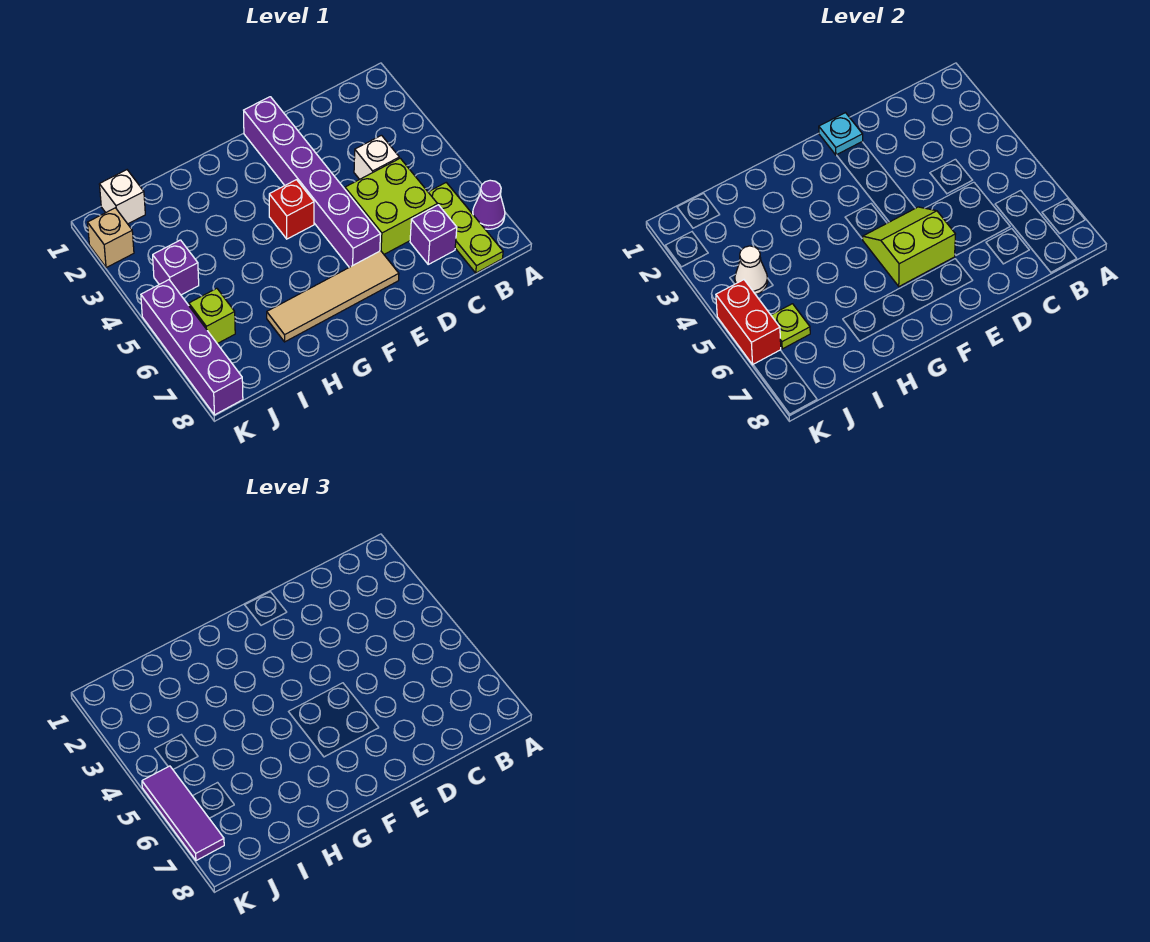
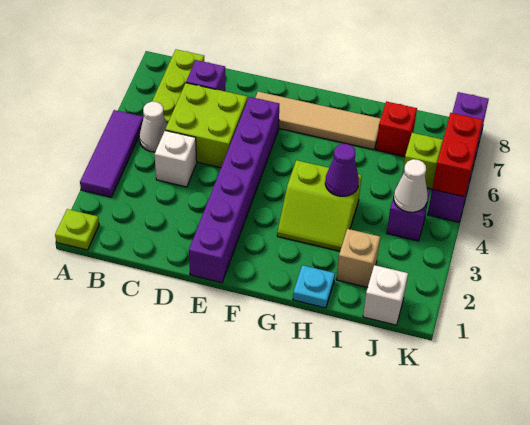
purple 1x1 cone [473,180,505,229] -> purple 1x1 cone moved to [325,144,359,196]
none -> white 1x1 cone [139,102,167,152]
cyan 1x1 plate [819,113,863,155] -> cyan 1x1 plate moved to [293,265,335,308]
lime 2x2 slope [863,207,955,286] -> lime 2x2 slope moved to [277,160,362,251]
red 1x1 brick [269,180,314,239] -> red 1x1 brick moved to [376,101,417,157]
lime 1x1 plate [771,304,810,349] -> lime 1x1 plate moved to [55,209,99,250]
tan 1x1 brick [88,208,134,268] -> tan 1x1 brick moved to [336,229,380,288]
purple 1x3 tile [142,766,224,861] -> purple 1x3 tile moved to [80,110,144,197]

